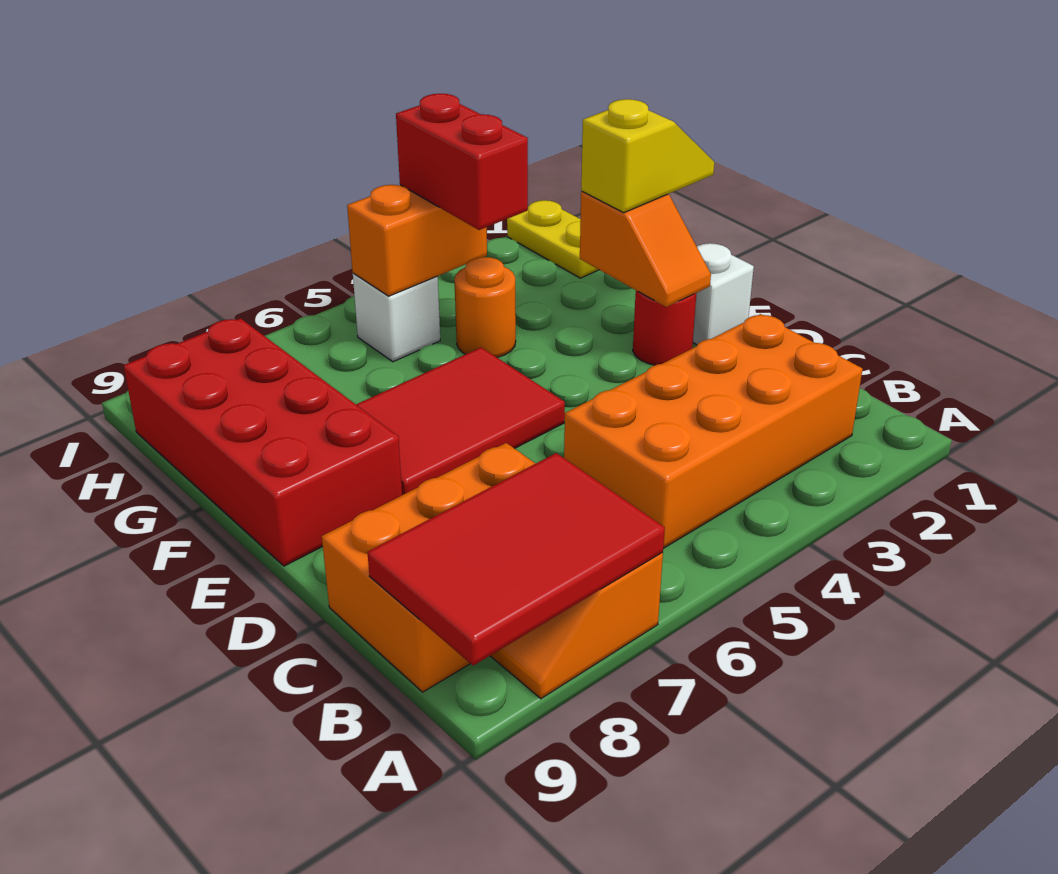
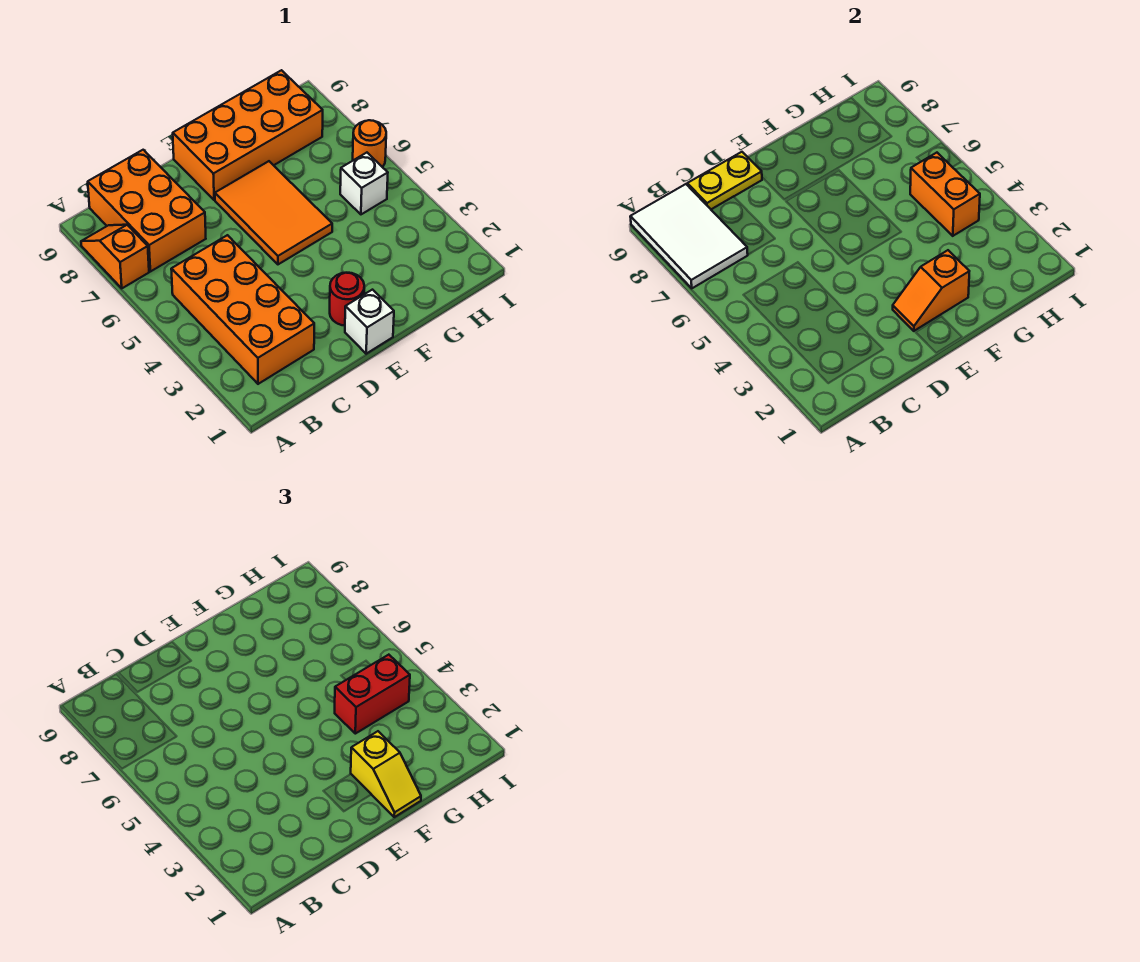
red 2x3 tile [367,453,665,666] -> white 2x3 tile [630,184,748,288]
red 2x3 tile [356,347,565,495] -> orange 2x3 tile [215,161,332,264]
red 2x4 brick [124,318,402,566] -> orange 2x4 brick [173,70,323,200]
orange 1x1 round brick [454,257,516,357] -> orange 1x1 round brick moved to [353,120,386,167]
yellow 1x2 plate [507,200,599,278] -> yellow 1x2 plate moved to [687,152,762,209]

